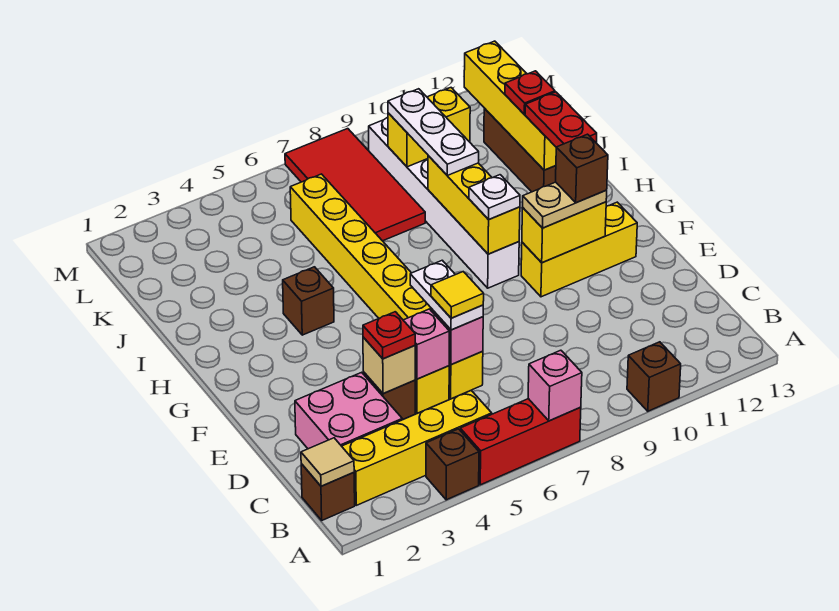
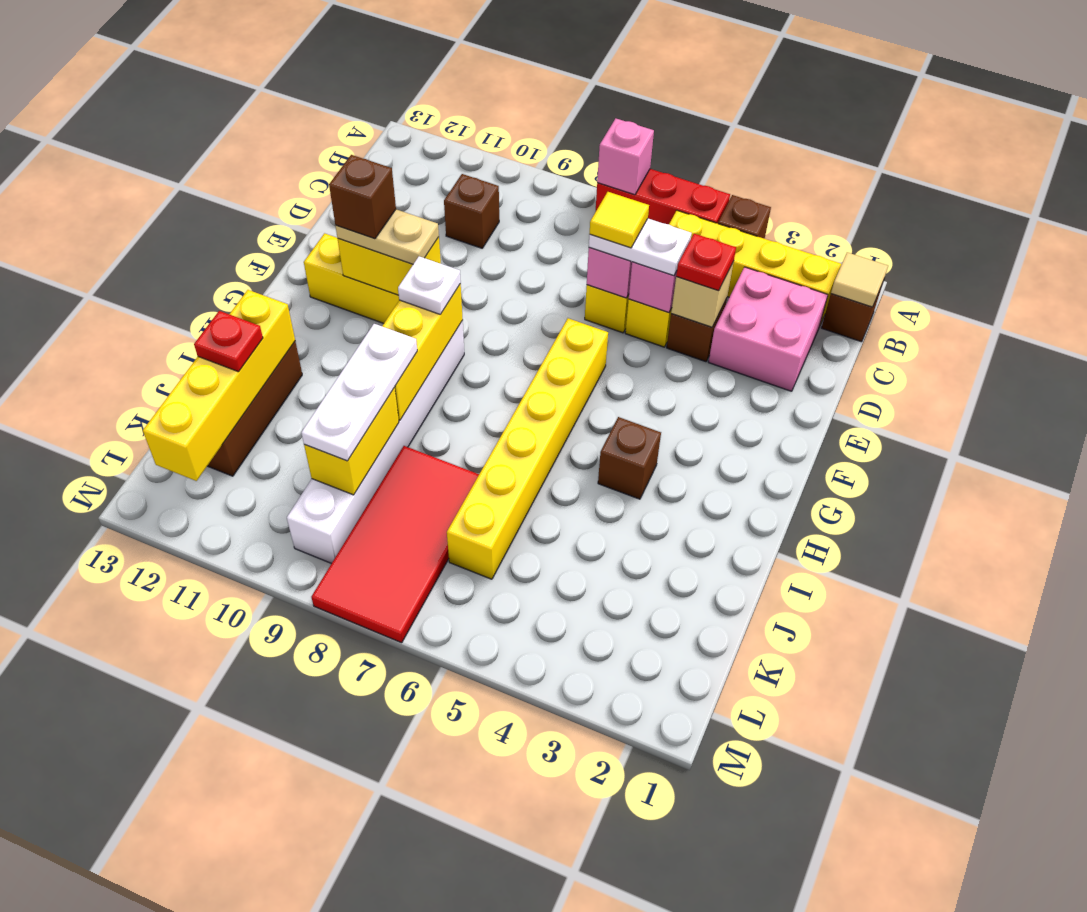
brown 1x1 brick [627,342,681,411] -> brown 1x1 brick moved to [444,174,499,248]
white 1x2 plate [410,260,483,330] -> white 1x2 plate turned to [589,219,692,276]
red 1x2 plate [525,92,597,147] -> none
yellow 1x2 brick [388,88,470,167] -> yellow 1x2 brick turned to [304,388,399,495]

